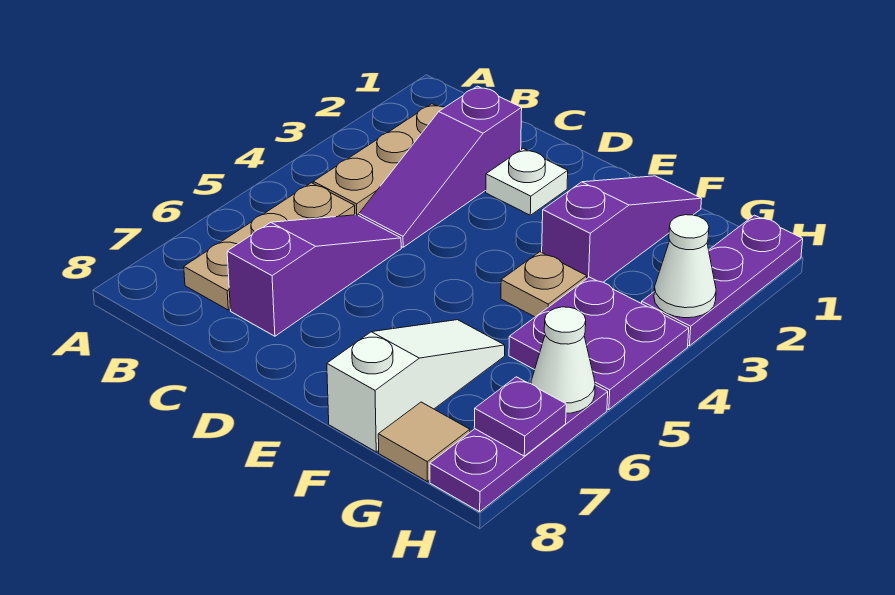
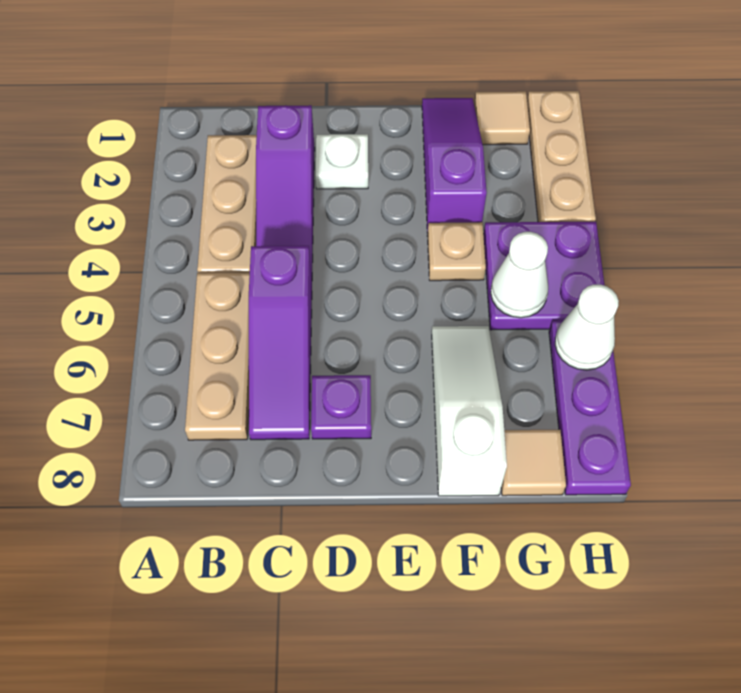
purple 1x3 slope [227,215,401,336] -> purple 1x3 slope turned to [249,246,312,440]
none -> tan 1x1 tile [474,91,530,145]
purple 1x3 plate [642,215,803,346] -> tan 1x3 plate [527,91,596,222]
white 1x1 cone [654,215,716,318] -> white 1x1 cone moved to [491,232,548,318]
purple 1x1 plate [474,377,566,456] -> purple 1x1 plate moved to [311,375,371,439]

